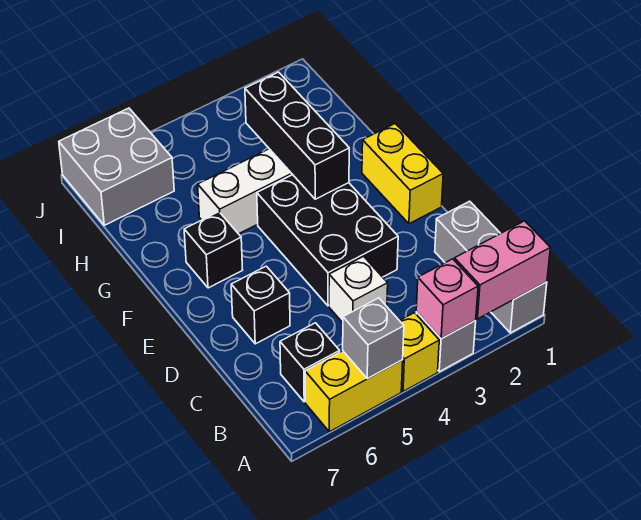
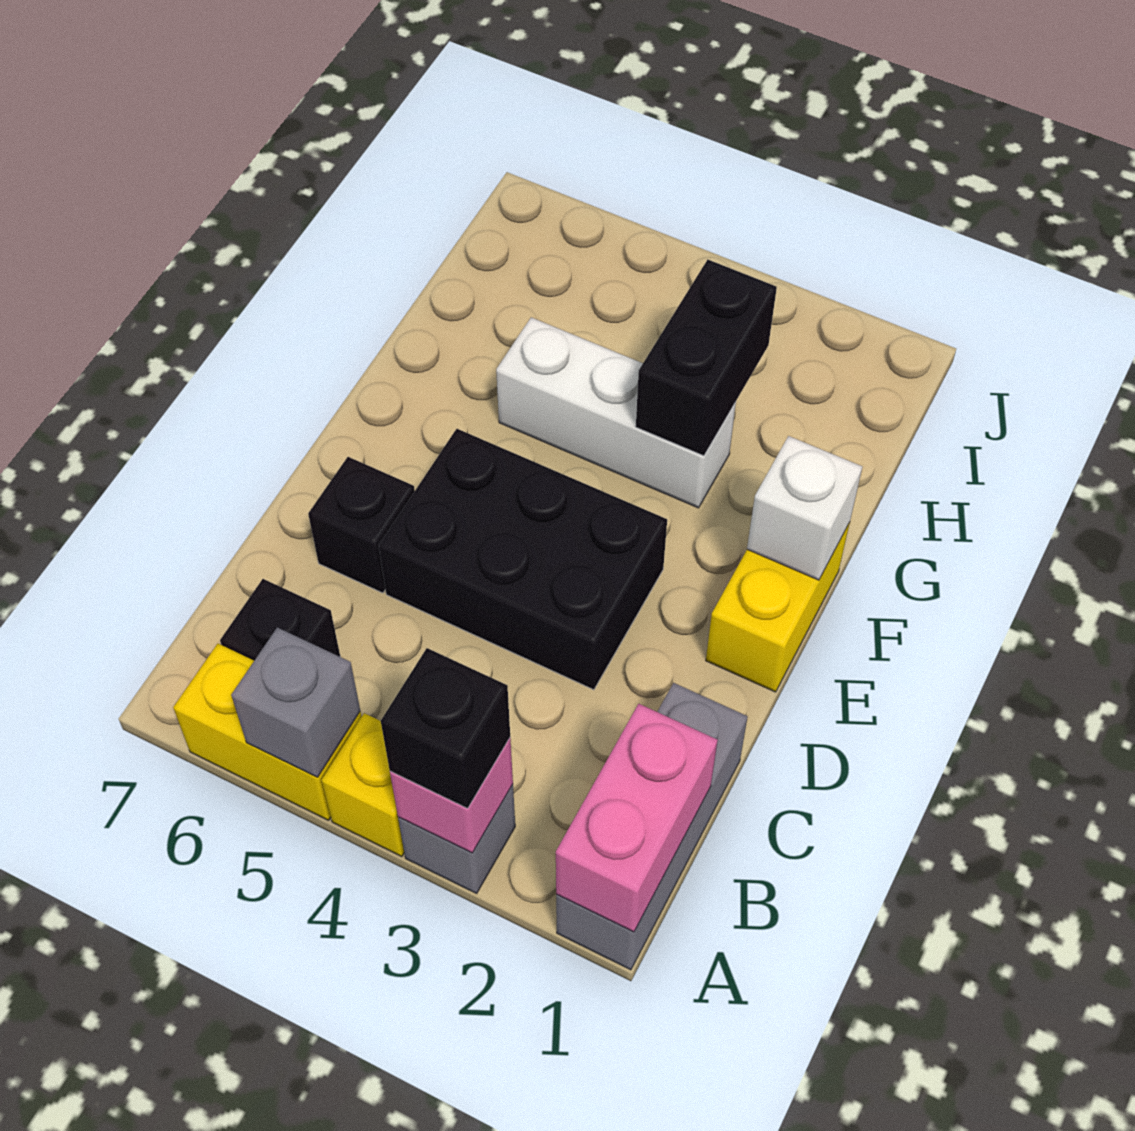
pink 1x2 brick [454,221,550,319] -> pink 1x2 brick turned to [556,704,718,932]
white 1x1 brick [329,256,388,323] -> white 1x1 brick moved to [747,436,862,580]
black 2x3 brick [257,175,398,306] -> black 2x3 brick turned to [379,429,667,690]
black 1x3 brick [245,72,349,199] -> black 1x2 brick [636,260,777,456]
black 1x1 brick [184,212,242,288] -> black 1x1 brick moved to [381,648,510,808]
grey 2x2 brick [59,108,174,225] -> none

